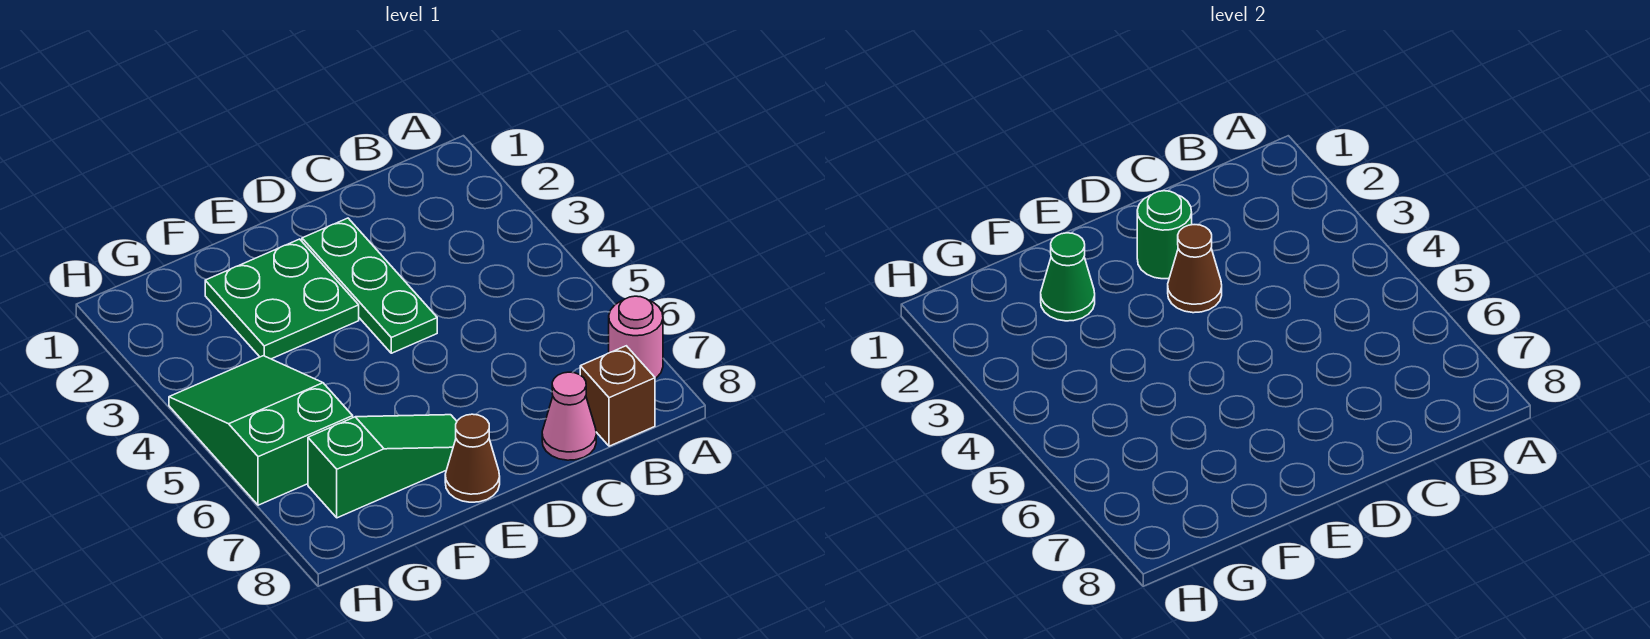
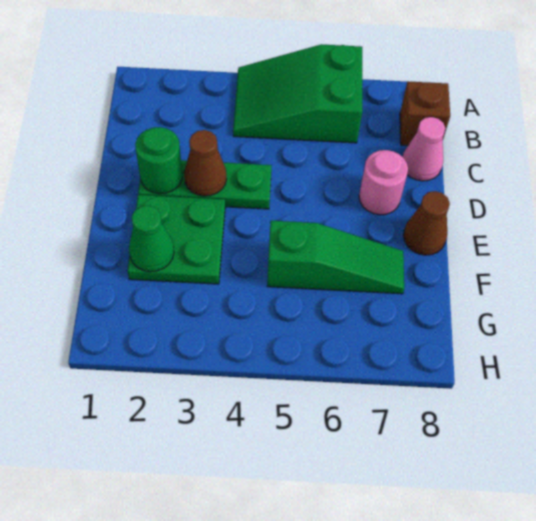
pink 1x1 round brick [609,296,663,378] -> pink 1x1 round brick moved to [359,150,408,215]
green 1x3 slope [308,415,457,518] -> green 1x3 slope turned to [267,221,404,294]
green 2x3 slope [169,356,353,505] -> green 2x3 slope moved to [233,44,362,143]

